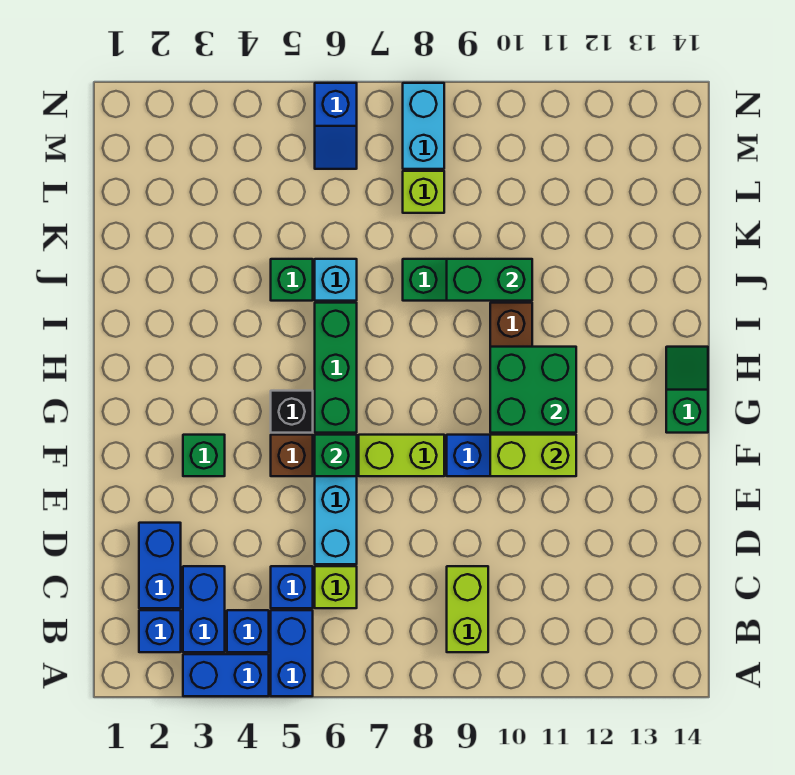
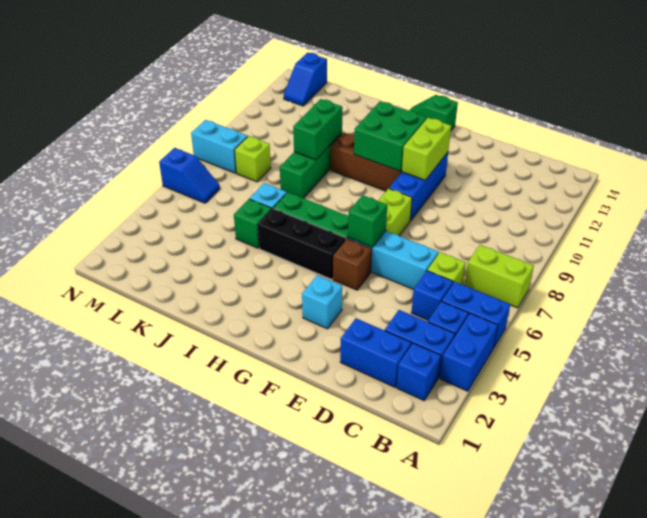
lime 1x2 brick [447,566,488,652] -> lime 1x2 brick moved to [464,245,534,308]
green 1x1 brick [183,435,225,476] -> cyan 1x1 brick [302,275,342,329]
black 1x1 brick [271,391,313,433] -> black 1x3 brick [258,209,346,279]
none -> blue 1x2 slope [284,53,327,106]

